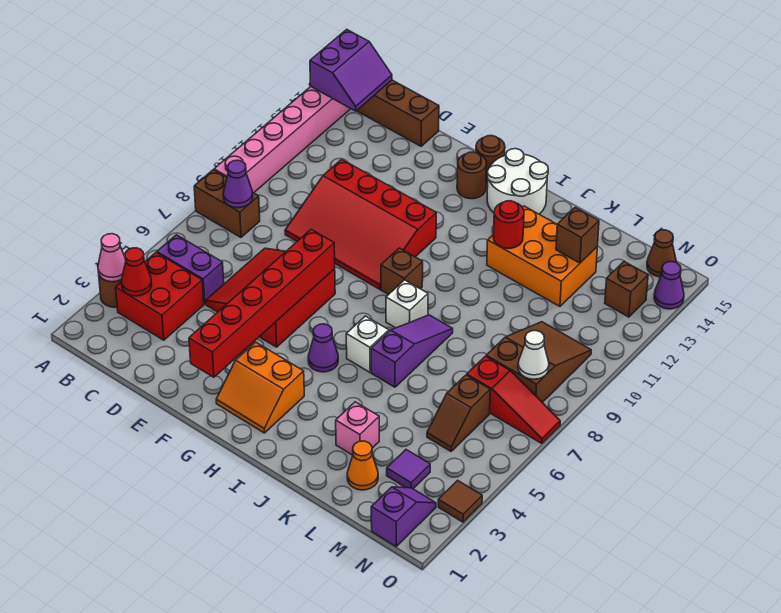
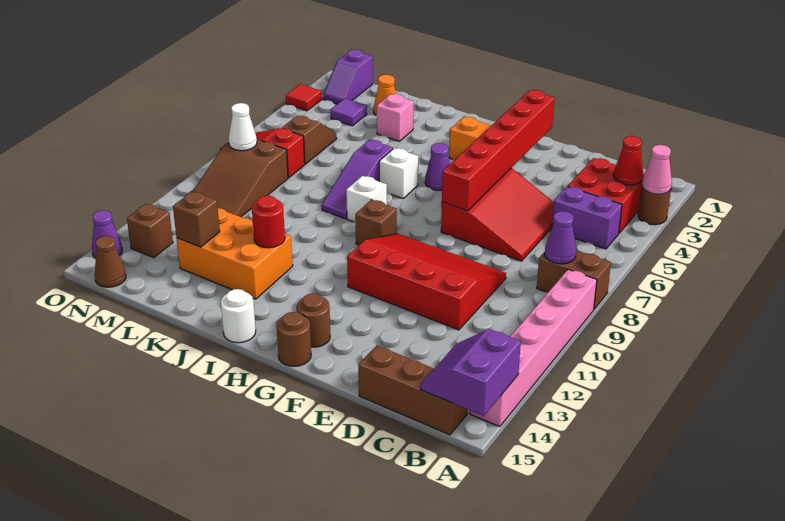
white 2x2 round brick [487,149,548,214] -> white 1x1 round brick [221,289,256,343]
brown 1x1 tile [438,480,482,522] -> red 1x1 tile [286,84,322,111]

